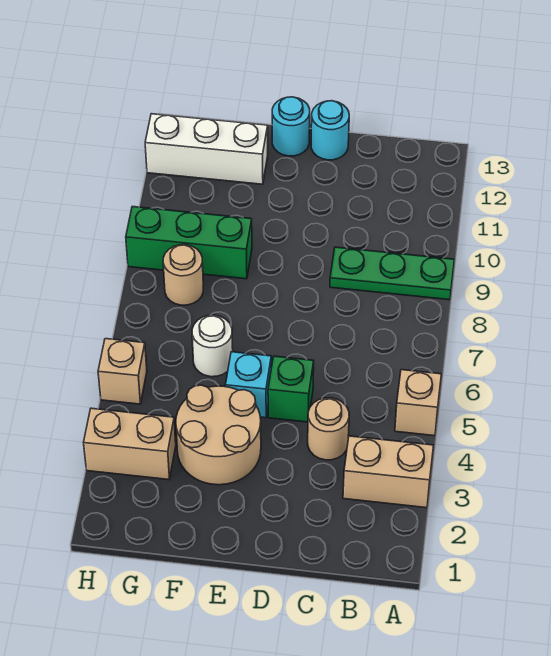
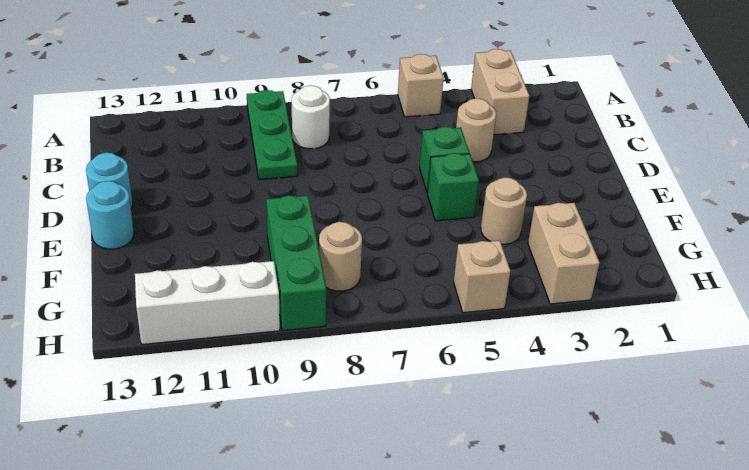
tan 2x2 round brick [176,385,261,485] -> tan 1x1 round brick [481,177,527,244]
cyan 1x1 brick [225,352,271,418] -> green 1x1 brick [427,153,479,221]
white 1x1 round brick [192,315,233,377] -> white 1x1 round brick moved to [292,86,330,149]
white 1x3 brick [145,114,268,184] -> white 1x3 brick turned to [135,261,280,345]

